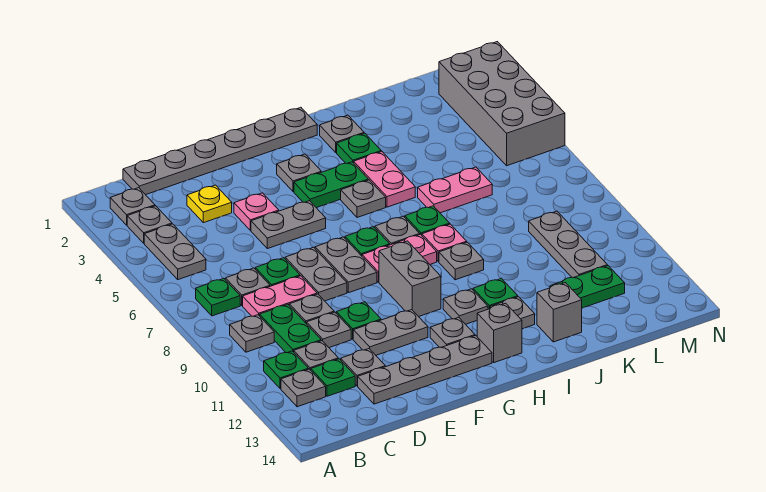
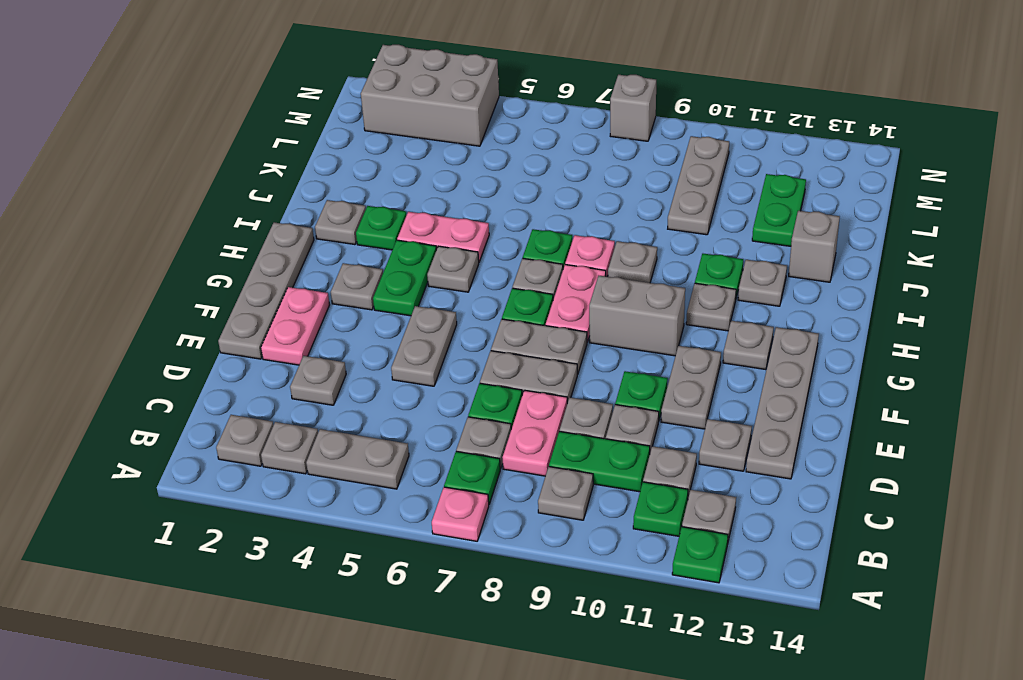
grey 1x6 plate [123,107,317,195] -> grey 1x4 plate [218,222,314,359]
green 1x1 plate [311,359,355,396] -> green 1x1 plate moved to [672,527,728,583]
yellow 1x1 plate [187,185,232,223] -> grey 1x1 plate [290,356,346,405]
pink 1x1 plate [234,193,279,230] -> pink 1x1 plate moved to [432,487,489,541]
grey 1x1 brick [477,303,522,363] -> grey 1x1 brick moved to [610,75,656,141]
pink 1x2 plate [418,167,492,213] -> pink 1x2 plate moved to [261,287,330,365]
grey 1x3 plate [529,211,608,278] -> grey 1x3 plate turned to [668,136,729,235]
grey 2x4 brick [439,42,565,166] -> grey 2x3 brick [361,45,499,146]

